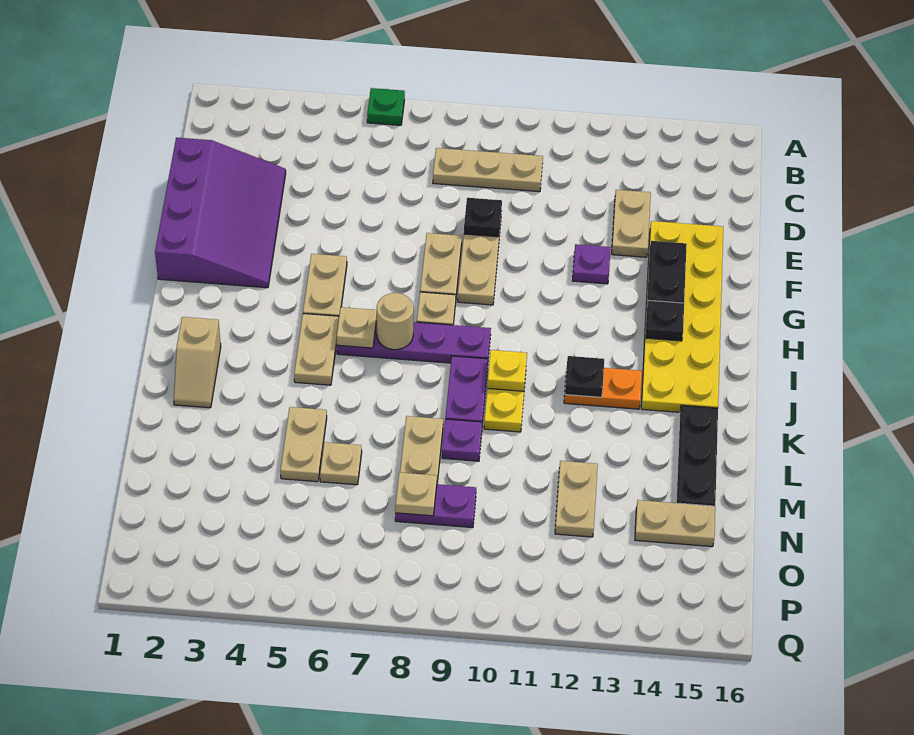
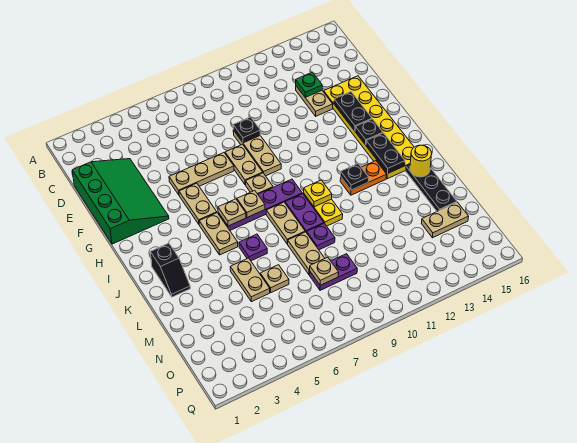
green 1x1 plate [367,88,405,125] -> green 1x1 plate moved to [296,72,322,97]
tan 1x3 plate [433,148,543,192] -> tan 1x3 plate moved to [169,153,234,195]
purple 3x4 slope [155,138,286,288] -> green 3x4 slope [72,159,169,244]
purple 1x1 plate [572,244,611,284] -> purple 1x1 plate moved to [239,234,267,261]
tan 1x1 round brick [377,293,414,350] -> tan 1x1 plate [237,191,265,217]
none -> black 1x2 plate [366,133,405,174]
tan 1x2 slope [174,317,221,408] -> black 1x2 slope [150,243,190,297]
none -> yellow 1x1 round brick [410,145,432,177]
tan 1x2 plate [555,461,598,537] -> tan 1x2 plate moved to [266,202,305,244]

